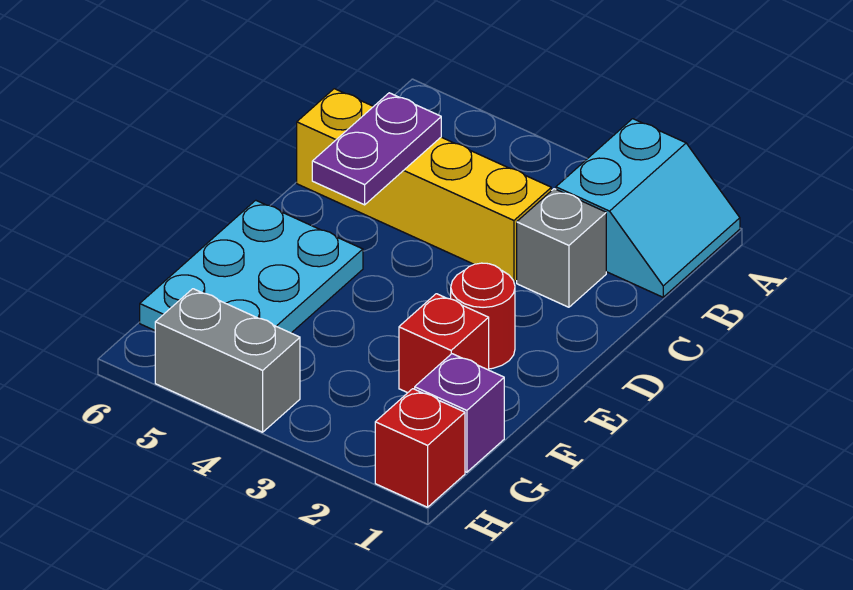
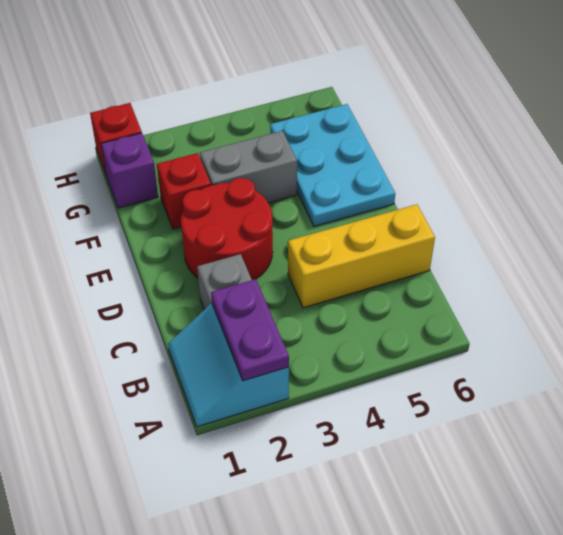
yellow 1x4 brick [297,89,551,282] -> yellow 1x3 brick [288,204,435,308]
purple 1x2 plate [312,93,441,205] -> purple 1x2 plate moved to [211,279,289,381]
red 1x1 round brick [451,263,515,369] -> red 2x2 round brick [181,178,273,280]
grey 1x2 brick [155,289,300,432] -> grey 1x2 brick moved to [200,131,297,203]

